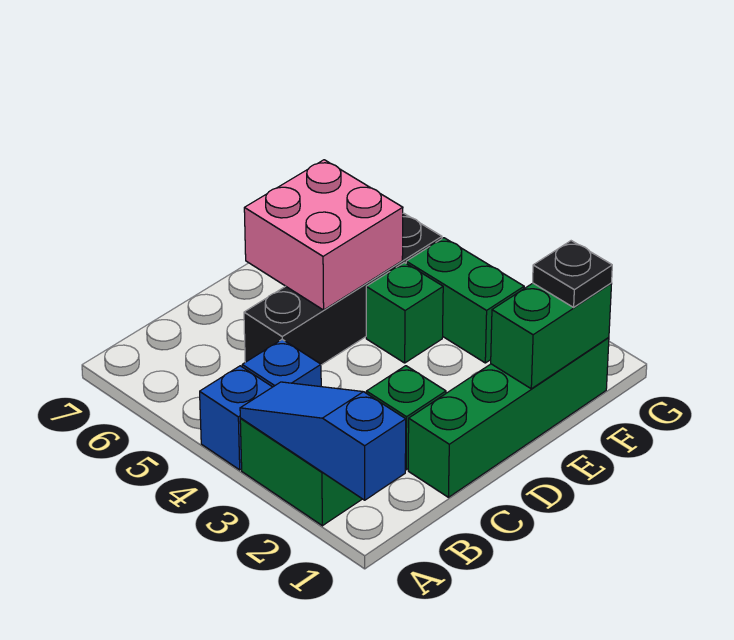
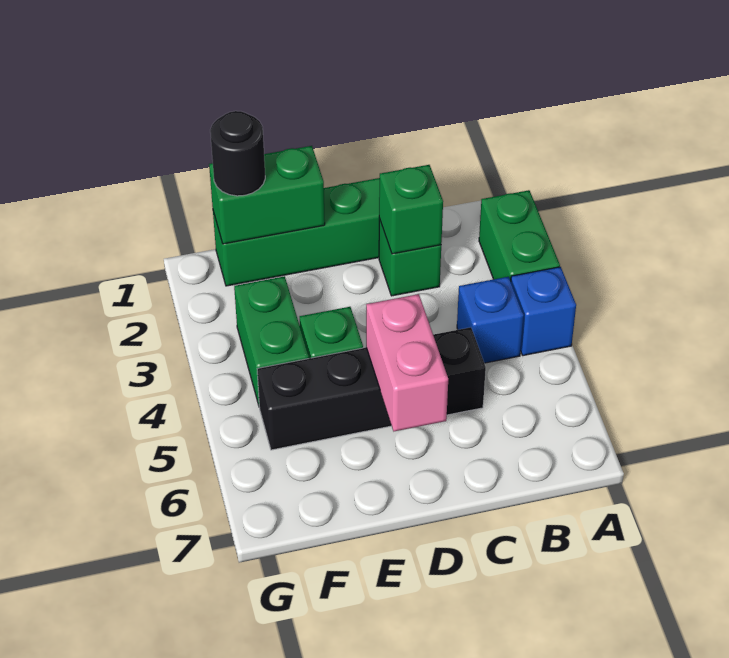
blue 1x3 slope [240,382,406,500] -> none
none -> green 1x1 brick [379,165,443,254]
pink 2x2 brick [244,160,403,310] -> pink 1x2 brick [366,294,448,431]
black 1x1 plate [533,241,612,307] -> black 1x1 round brick [210,111,265,196]

